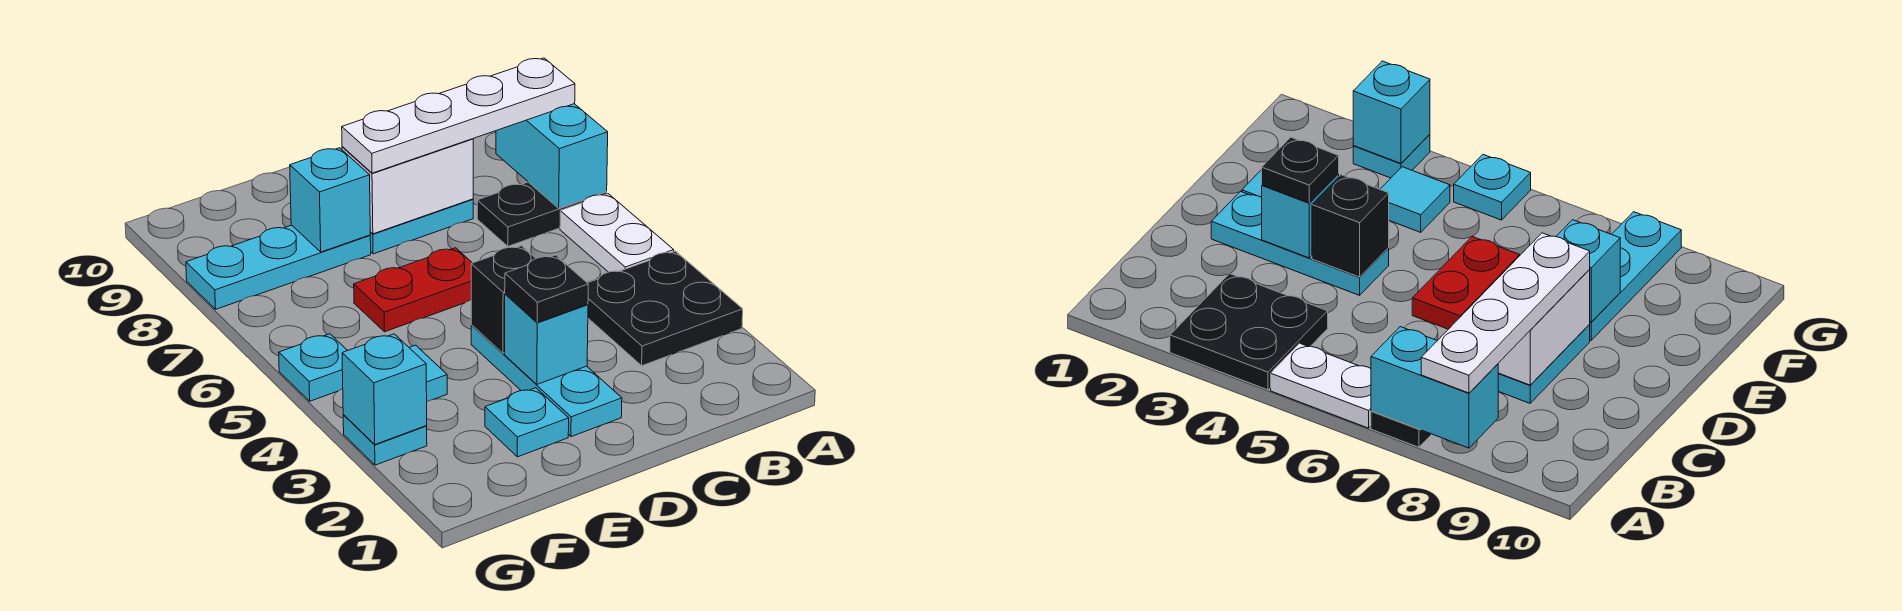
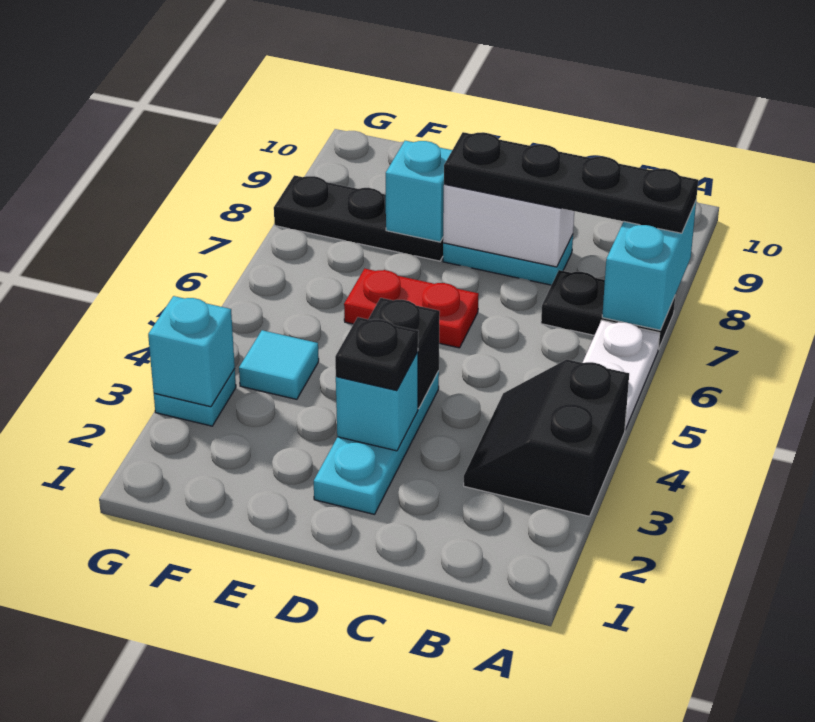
black 2x2 plate [588,251,743,366] -> black 2x2 slope [464,359,629,516]
white 1x4 plate [342,58,575,173] -> black 1x4 plate [444,132,698,233]
cyan 1x1 plate [485,388,569,457] -> none
cyan 1x3 plate [186,225,371,309] -> black 1x3 plate [274,175,443,261]
cyan 1x1 plate [279,334,348,401] -> none

